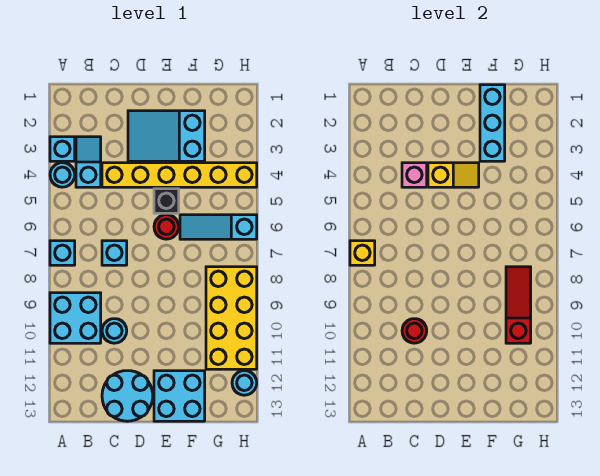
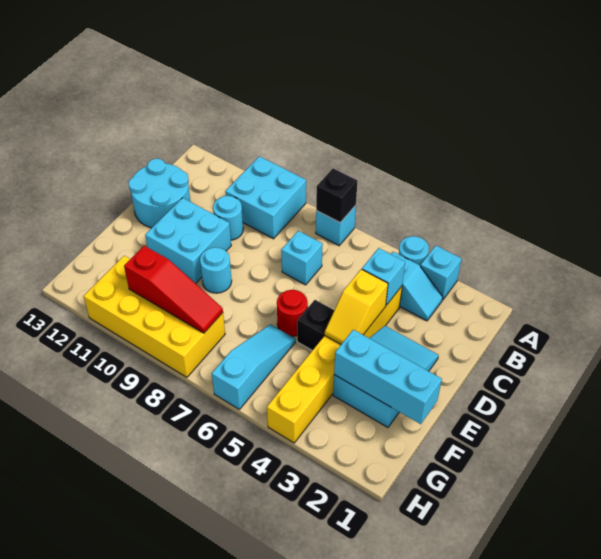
yellow 1x1 brick [350,241,375,265] -> black 1x1 brick [316,168,357,223]
pink 1x1 brick [402,163,427,187] -> cyan 1x1 brick [362,248,405,305]
red 1x1 round brick [402,319,427,343] -> none
cyan 2x2 brick [154,371,205,421] -> cyan 2x2 brick moved to [145,198,231,284]
cyan 1x1 round brick [232,371,257,395] -> cyan 1x1 round brick moved to [200,247,232,293]

